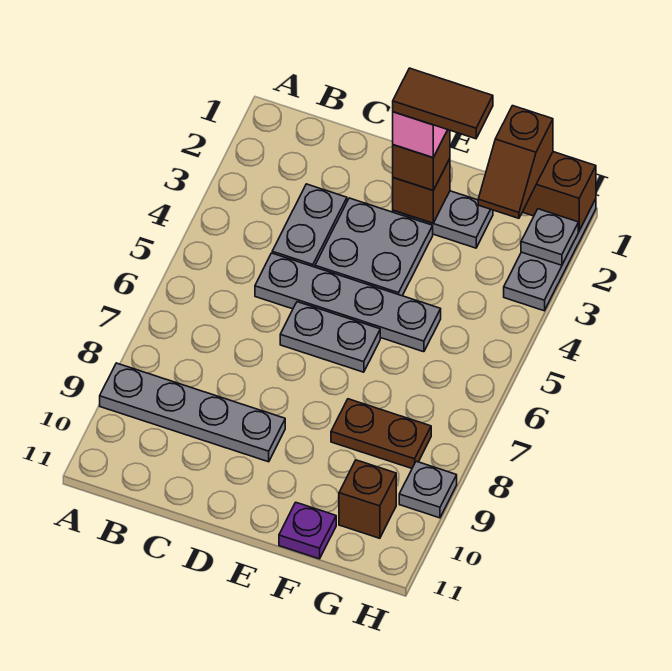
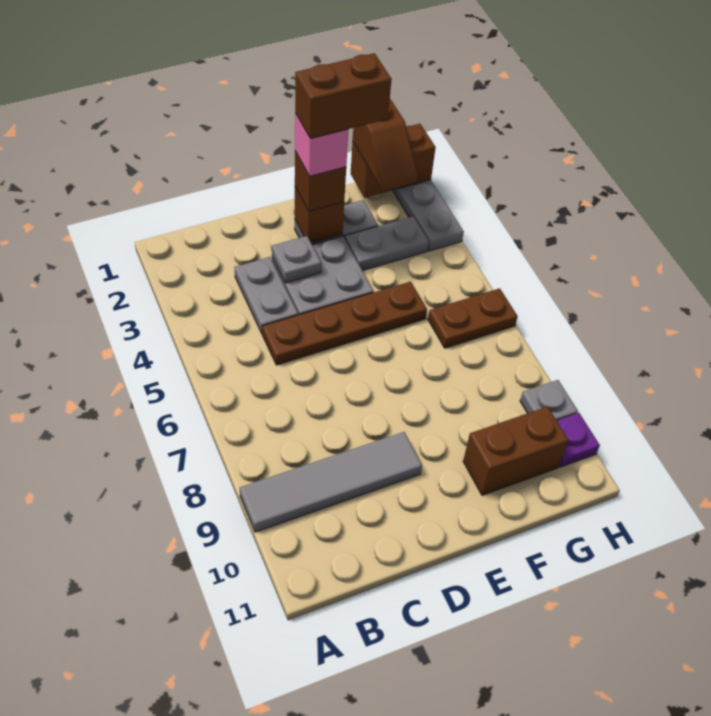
grey 1x4 plate [100,363,285,462] -> grey 1x4 tile [240,432,422,532]
grey 1x4 plate [255,253,441,352] -> brown 1x4 plate [262,281,427,365]
grey 1x2 plate [280,302,380,372] -> grey 1x2 plate moved to [345,216,429,271]
brown 1x2 tile [393,68,493,139] -> brown 1x2 brick [295,53,391,139]
brown 1x2 plate [331,399,431,468] -> brown 1x2 plate moved to [428,288,518,348]
purple 1x1 plate [279,502,336,559] -> purple 1x1 plate moved to [557,413,600,467]
brown 1x1 brick [339,460,396,538] -> brown 1x2 brick [463,407,568,495]
grey 1x1 plate [521,209,578,265] -> grey 1x1 plate moved to [272,236,321,283]

